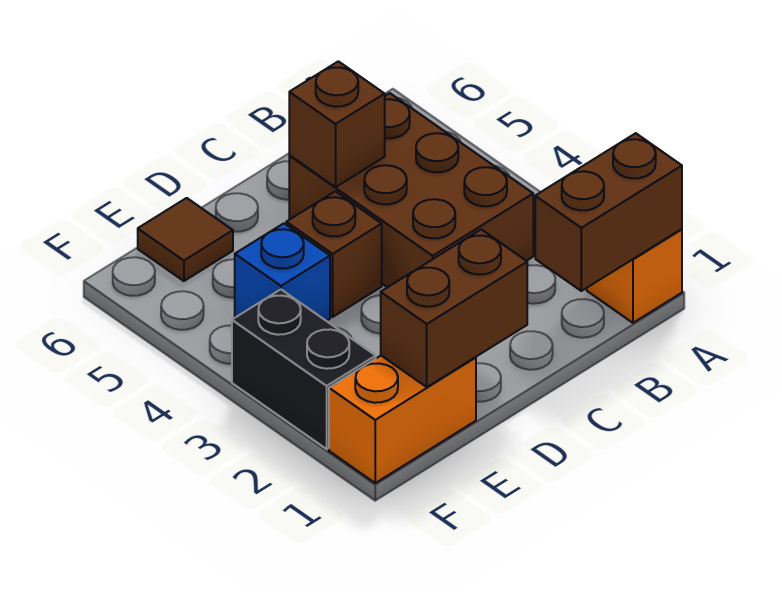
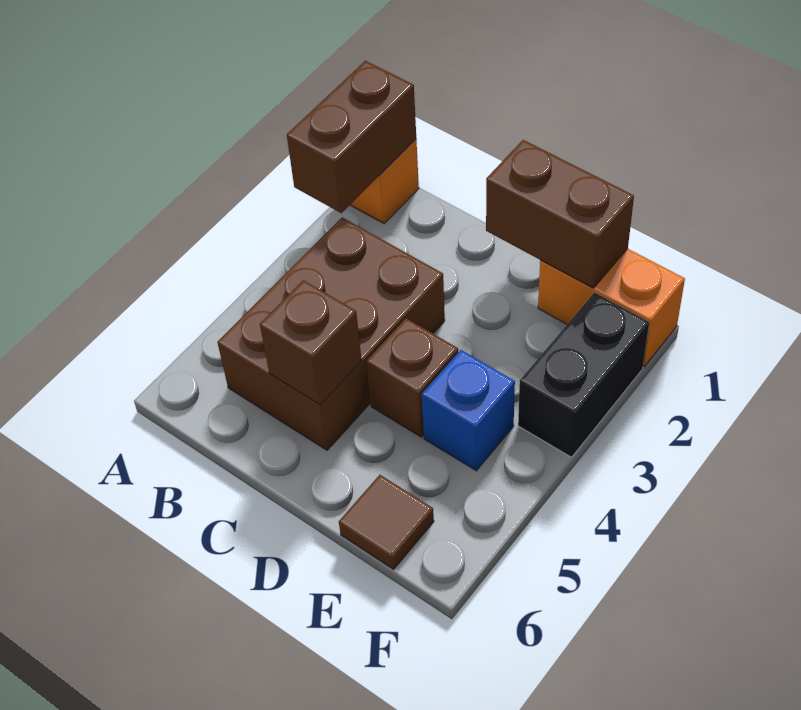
brown 1x2 brick [535,133,682,291] -> brown 1x2 brick turned to [287,61,416,213]

